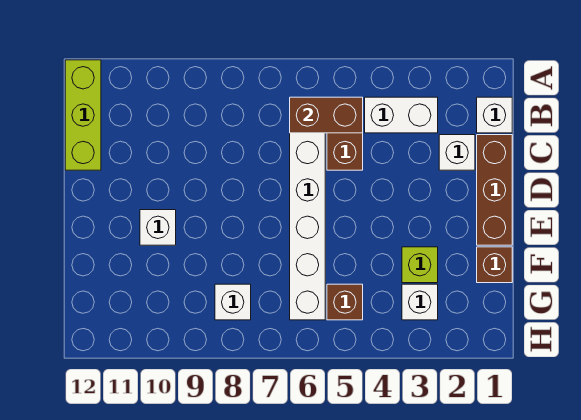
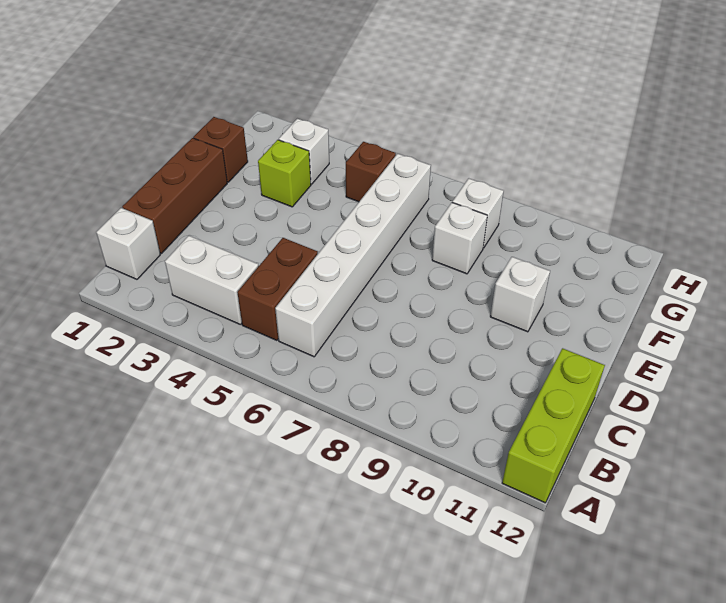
brown 1x2 brick [290,97,363,133] -> none
white 1x1 brick [439,135,475,170] -> white 1x1 brick moved to [432,203,487,274]

